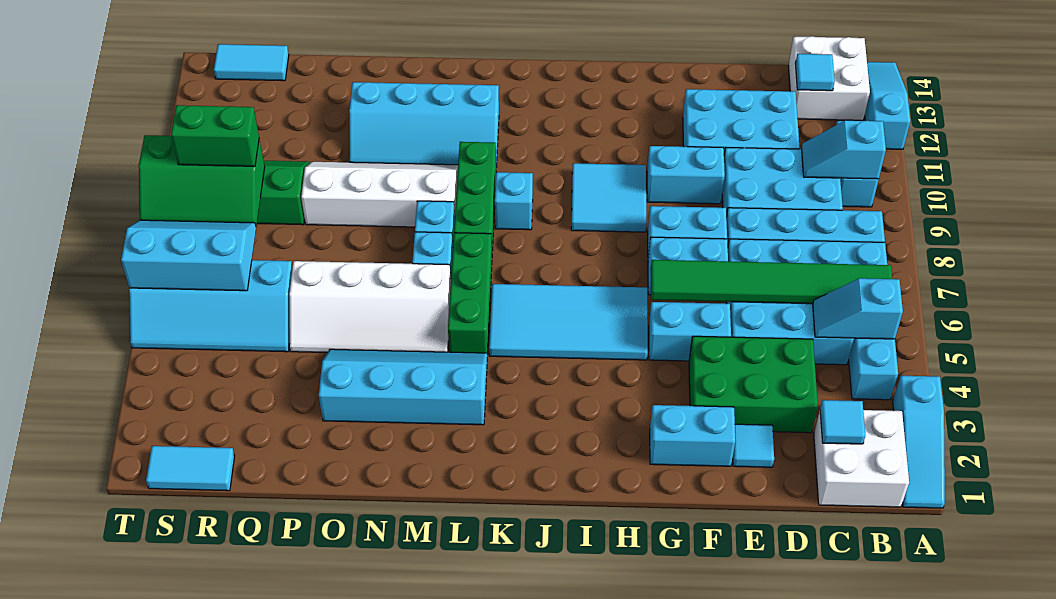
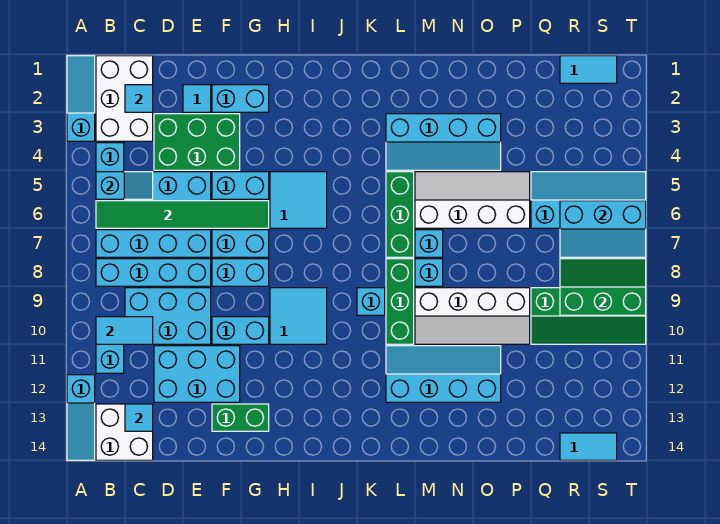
white 2x2 brick [814,410,909,507] -> white 2x3 brick [96,56,153,141]
cyan 1x2 slope [802,120,886,179] -> cyan 1x2 tile [96,317,153,344]
cyan 2x4 tile [489,284,648,360] -> cyan 2x2 tile [270,172,327,228]
green 1x2 brick [171,105,259,166] -> green 1x2 brick moved to [212,404,269,431]

